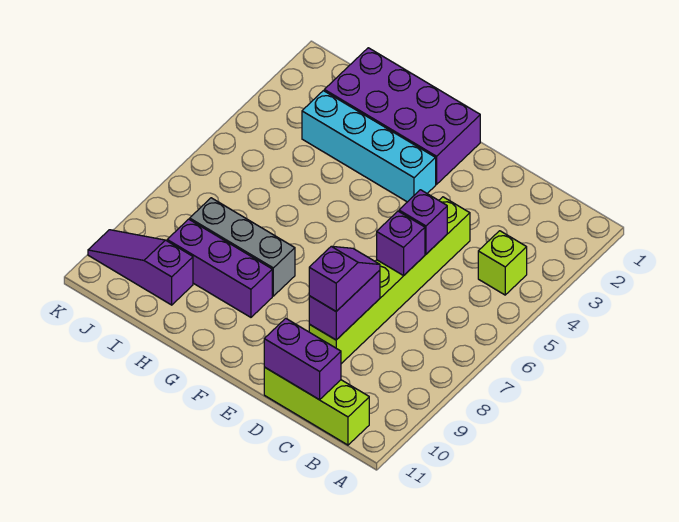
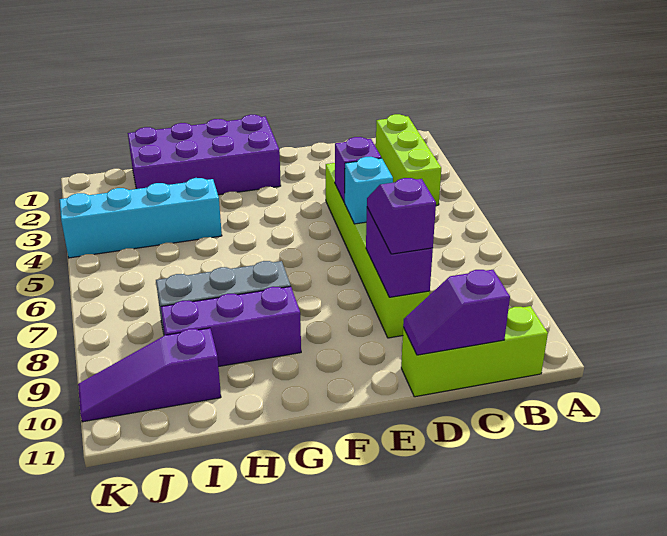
lime 1x1 brick [478,231,527,295] -> lime 1x3 brick [376,114,441,205]
purple 1x2 brick [264,318,341,400] -> purple 1x2 slope [403,270,510,355]
purple 1x1 brick [377,211,425,276] -> cyan 1x1 brick [345,157,393,224]
cyan 1x4 brick [302,91,436,202] -> cyan 1x4 brick moved to [60,178,222,258]

